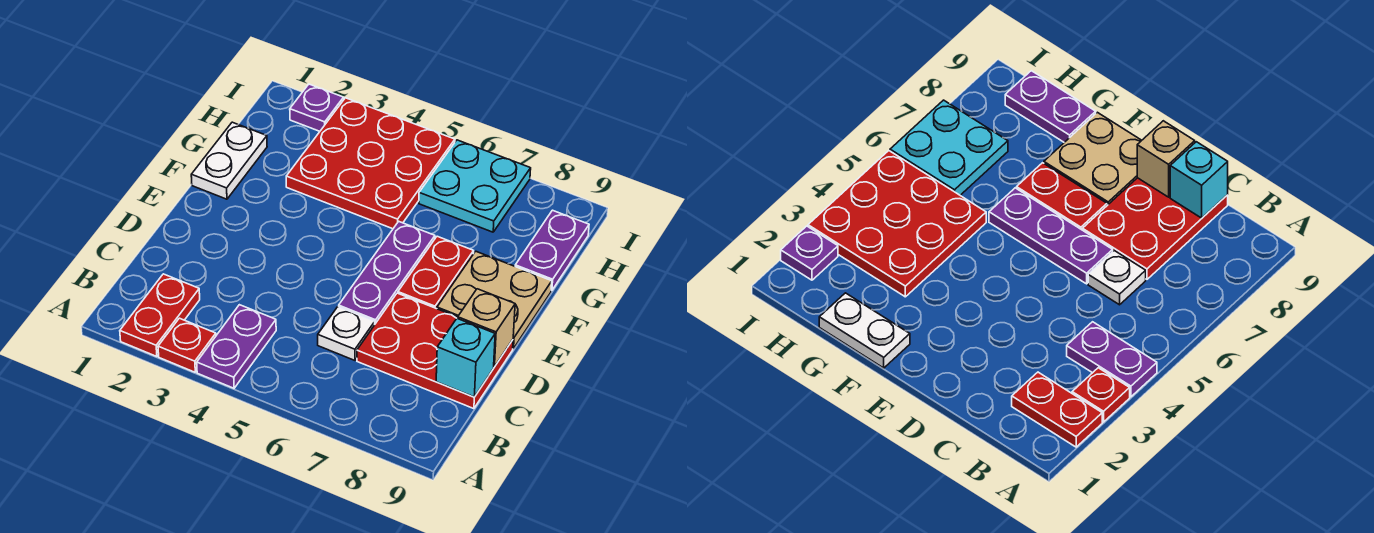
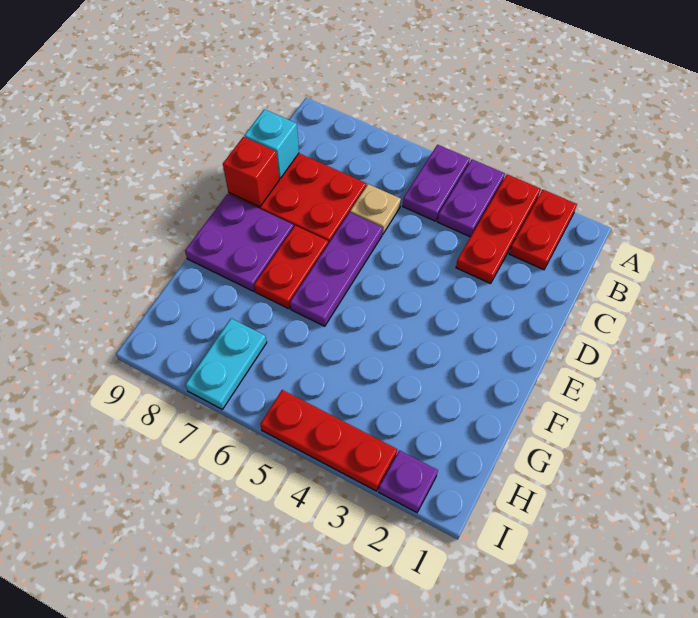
red 1x1 plate [158,318,216,372] -> red 1x3 plate [456,174,540,284]
white 1x1 plate [318,307,375,360] -> tan 1x1 plate [350,184,401,234]
tan 1x1 brick [458,289,515,367] -> red 1x1 brick [223,137,279,207]
tan 2x2 plate [437,251,552,349] -> purple 2x2 plate [185,194,293,291]
white 1x2 plate [191,122,267,199] -> none
red 3x3 plate [286,98,455,229] -> red 1x3 plate [260,390,397,491]
purple 1x2 plate [515,210,589,291] -> purple 1x2 plate moved to [403,145,470,221]
cyan 2x2 plate [419,140,531,232] -> cyan 1x2 plate [185,318,267,409]

